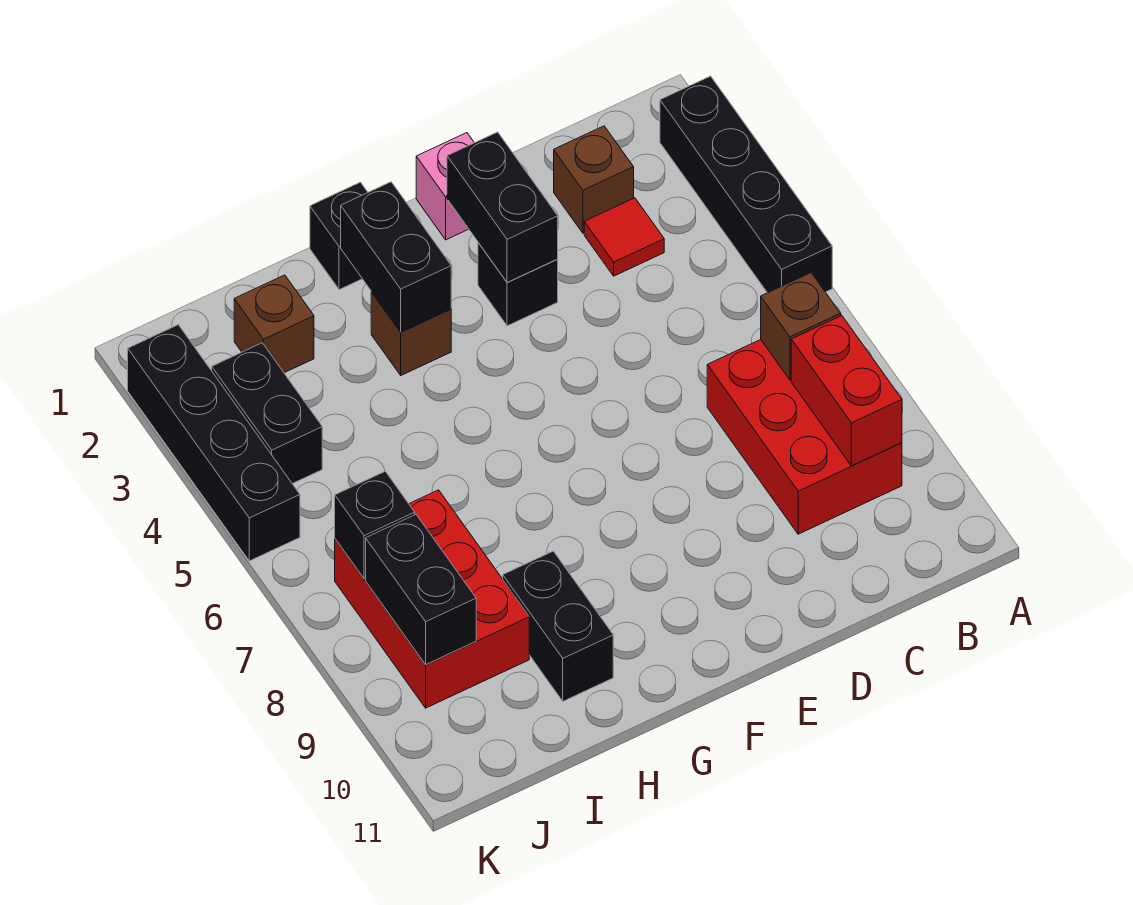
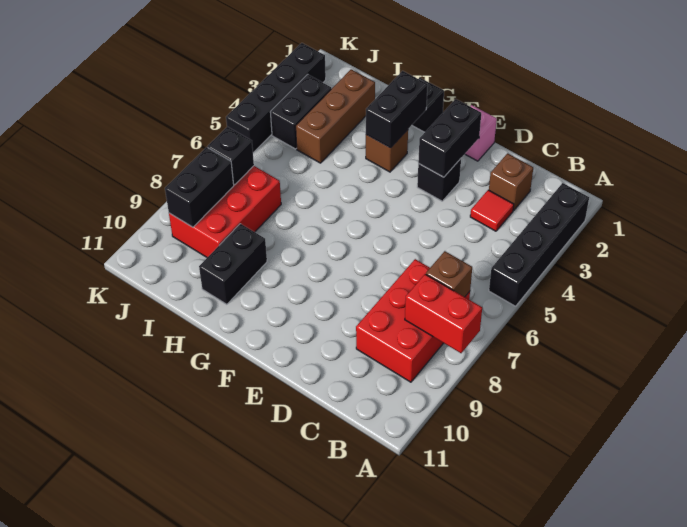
red 1x2 brick [791,315,902,466] -> red 1x2 brick turned to [405,274,482,353]
brown 1x1 brick [234,275,314,373] -> brown 1x3 brick [296,69,375,163]

